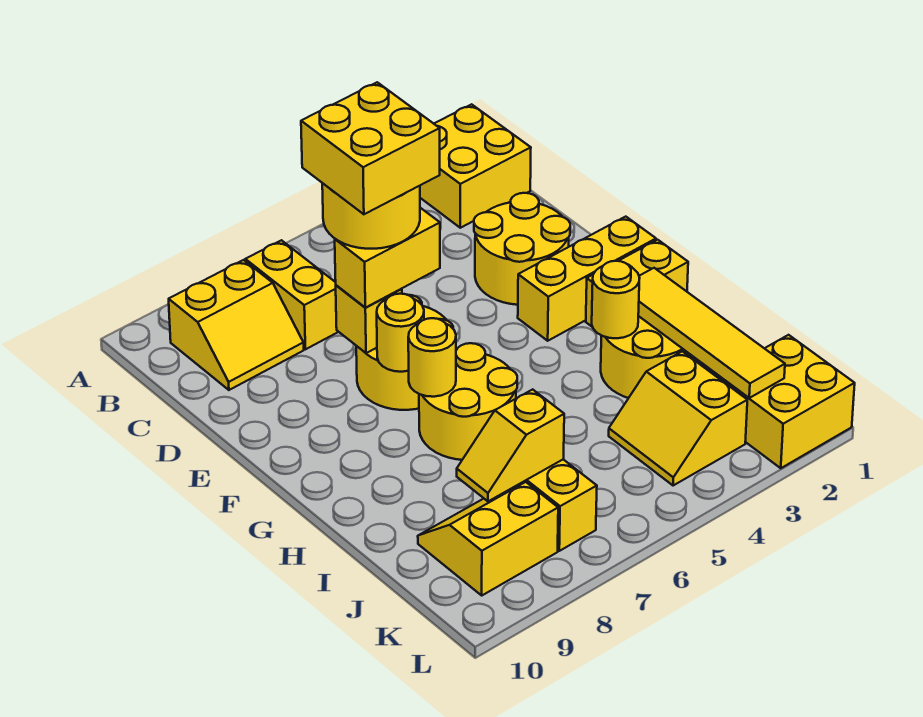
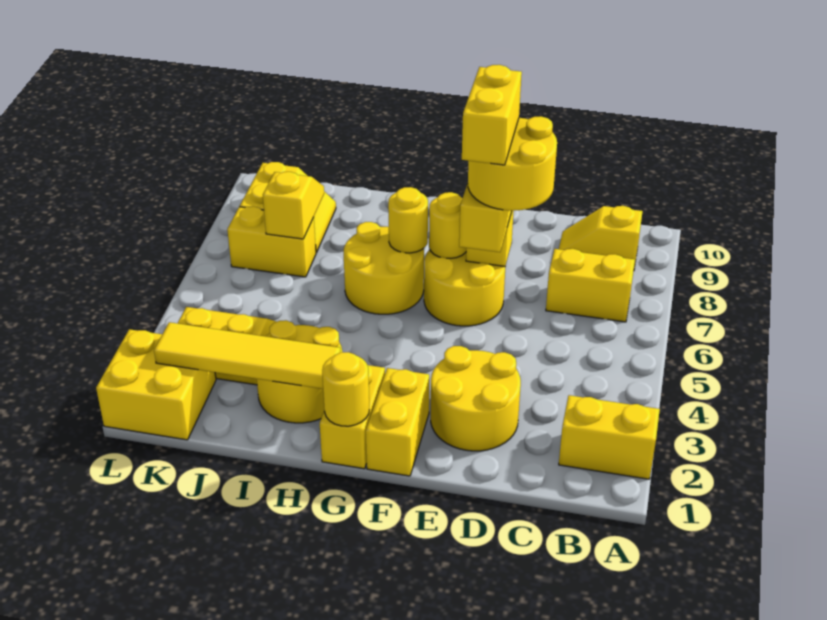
yellow 2x2 brick [420,104,531,228] -> yellow 1x2 brick [559,395,660,479]
yellow 2x2 slope [169,260,304,390] -> yellow 1x2 slope [559,206,643,268]
yellow 2x2 brick [301,82,440,214] -> yellow 1x2 brick [462,65,522,165]
yellow 1x3 brick [518,217,656,341] -> yellow 1x2 brick [366,368,429,476]
yellow 1x1 round brick [592,261,640,338] -> yellow 1x1 round brick moved to [322,352,369,426]

